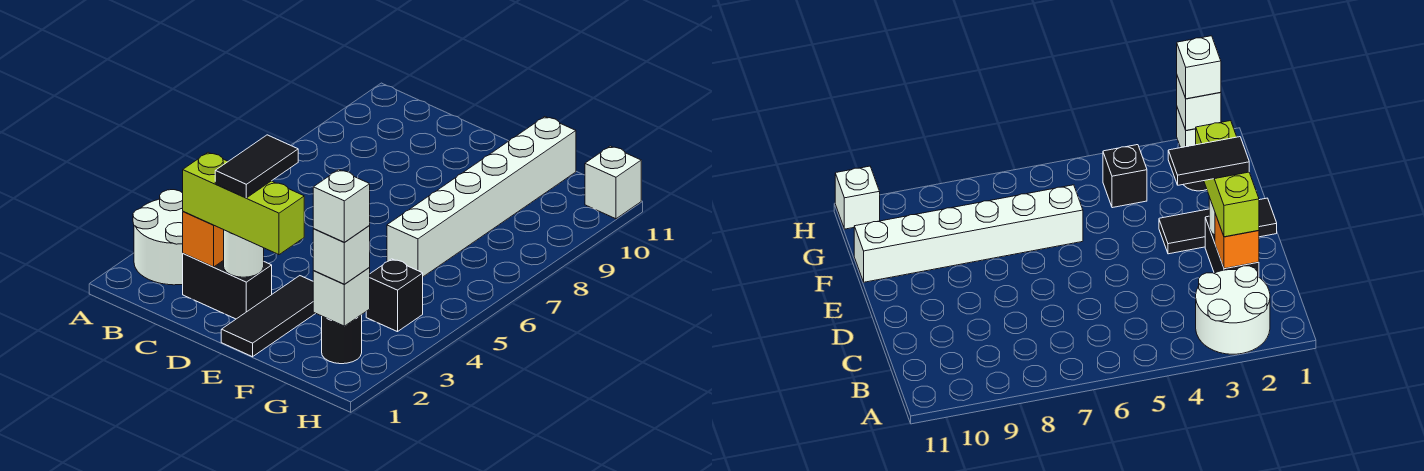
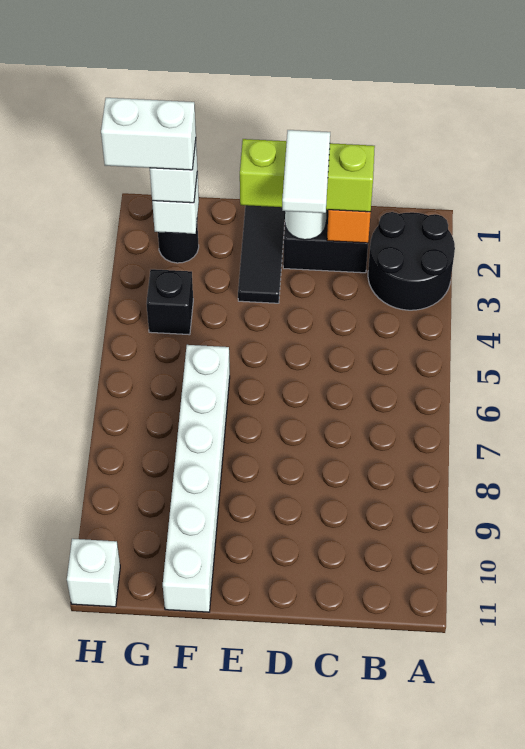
white 2x2 round brick [133,190,183,285] -> black 2x2 round brick [368,212,455,310]
black 1x2 tile [215,135,298,198] -> white 1x2 tile [282,130,330,213]
white 1x1 brick [313,170,370,242] -> white 1x2 brick [101,98,196,170]

